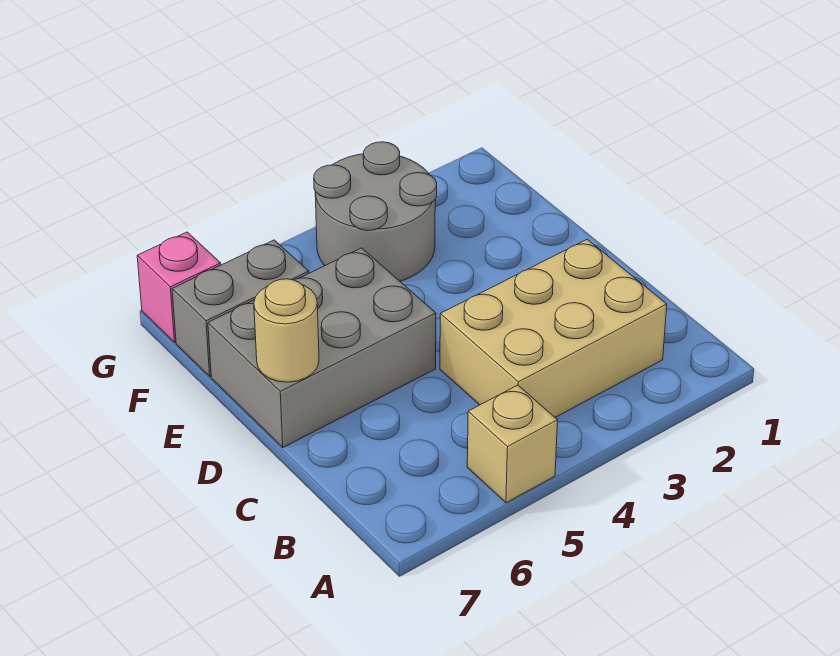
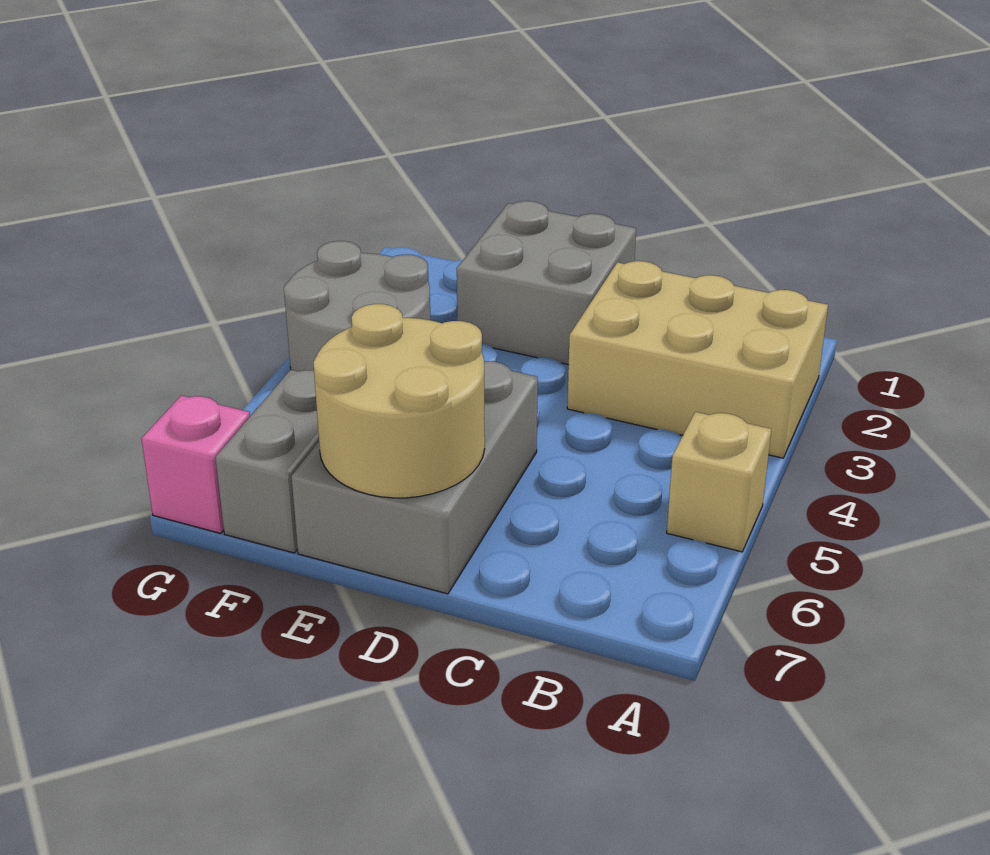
tan 2x3 brick [440,239,667,417] -> tan 2x3 brick turned to [567,261,828,458]
none -> grey 2x2 brick [457,201,636,365]
tan 1x1 round brick [254,279,319,382] -> tan 2x2 round brick [313,304,485,498]

